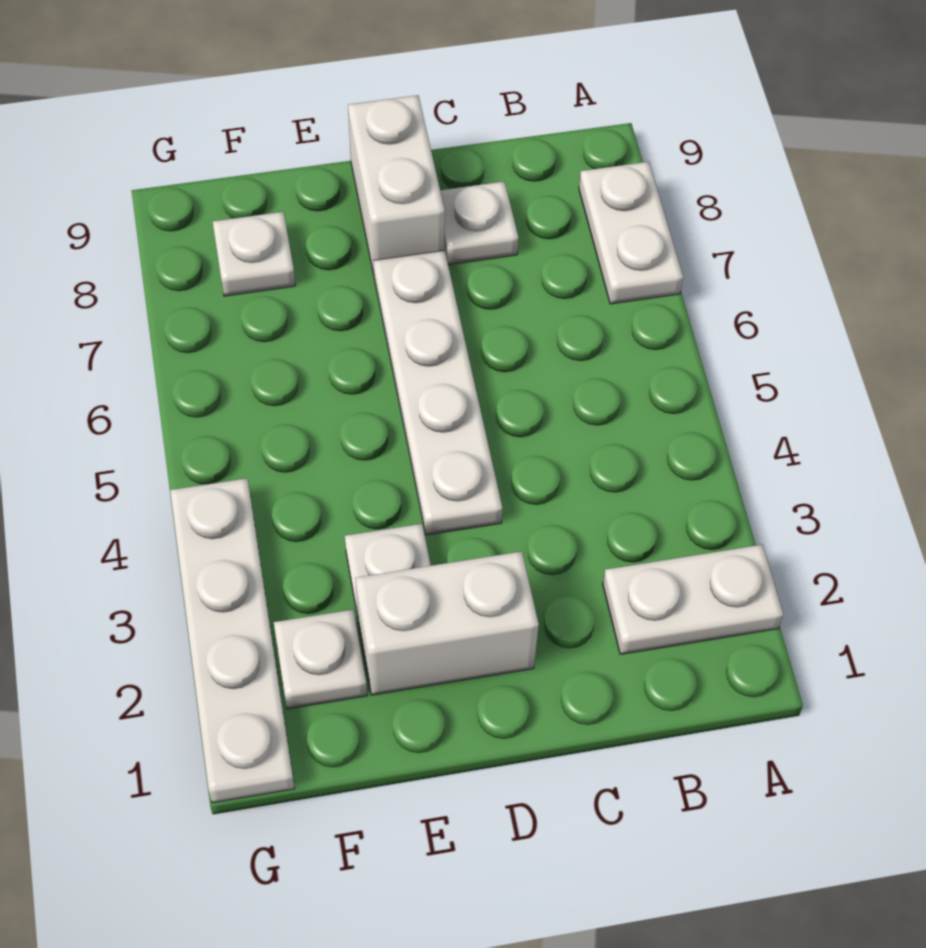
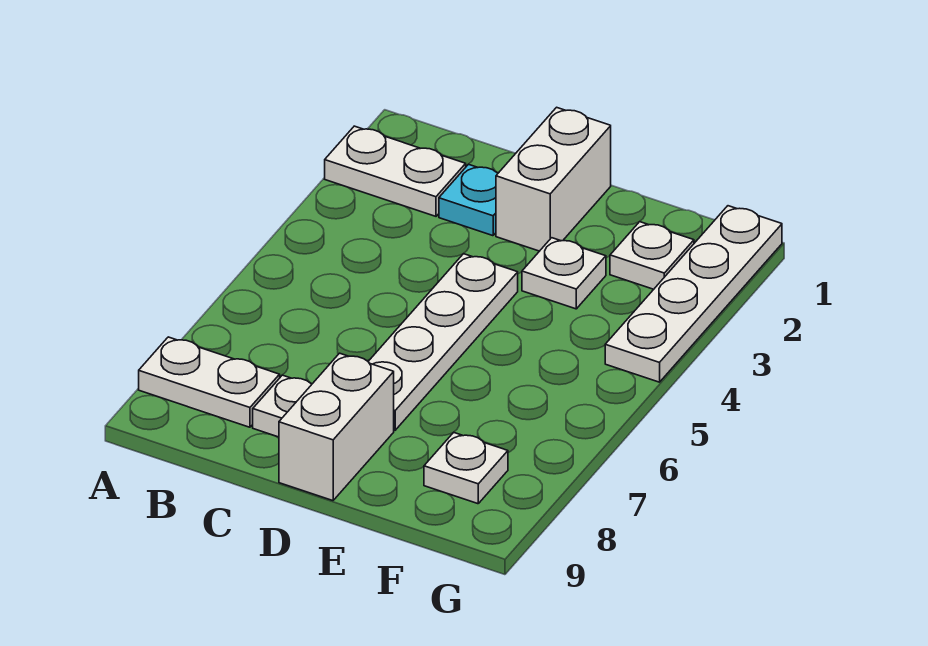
white 1x2 plate [579,162,683,304] -> white 1x2 plate turned to [139,337,280,427]
none -> cyan 1x1 plate [439,164,498,236]
white 1x2 brick [356,551,539,695] -> white 1x2 brick turned to [496,107,611,251]

